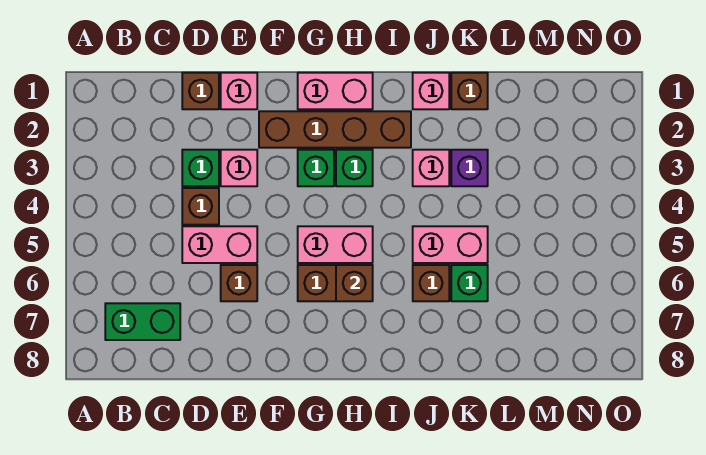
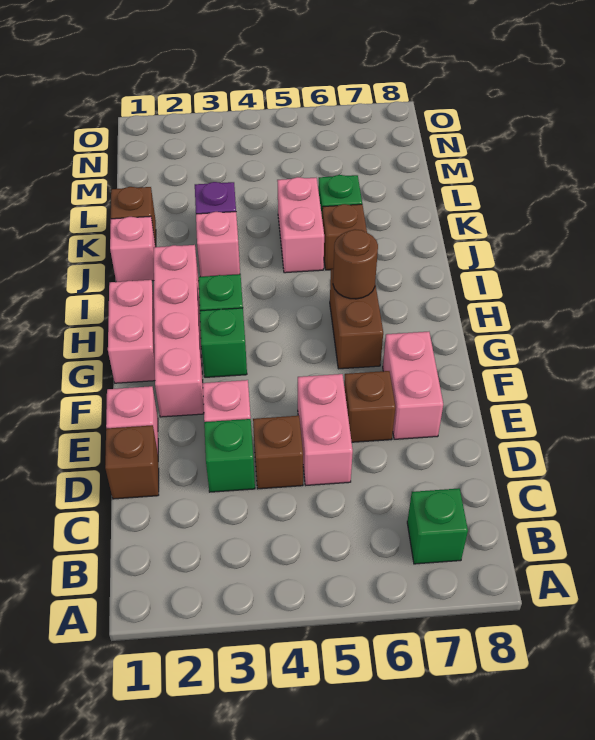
green 1x2 brick [105,303,180,340] -> green 1x1 brick [407,488,468,564]
brown 1x4 brick [259,111,411,148] -> pink 1x4 brick [154,245,204,417]
pink 1x2 brick [298,226,373,263] -> pink 1x2 brick moved to [383,332,443,439]
brown 1x1 brick [336,265,373,301] -> brown 1x1 round brick [333,229,378,299]

